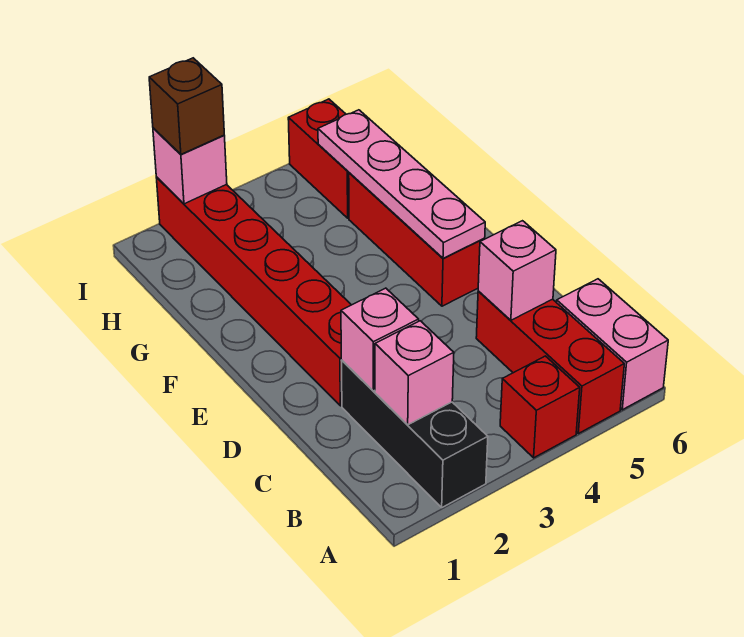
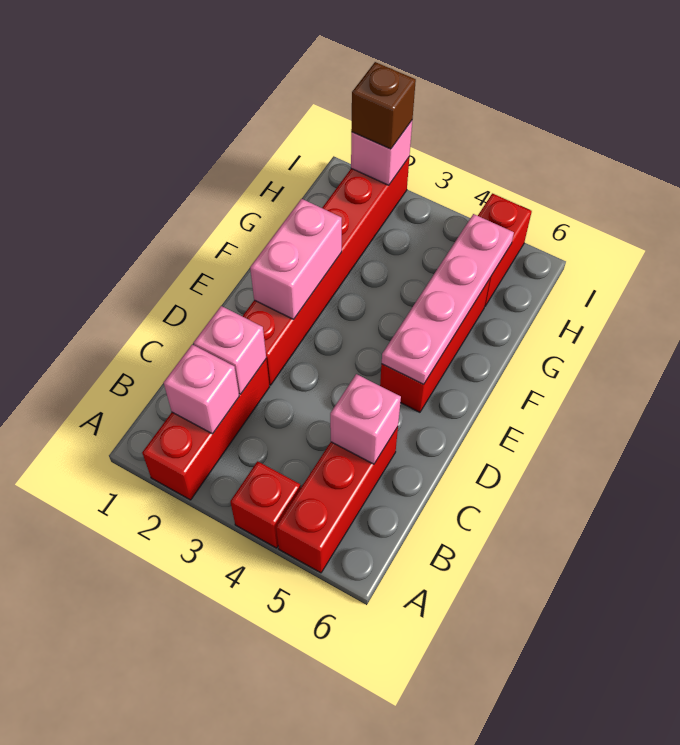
black 1x3 brick [341,360,488,507] -> red 1x3 brick [142,359,270,500]
pink 1x2 brick [557,279,668,410] -> pink 1x2 brick moved to [250,199,342,319]

